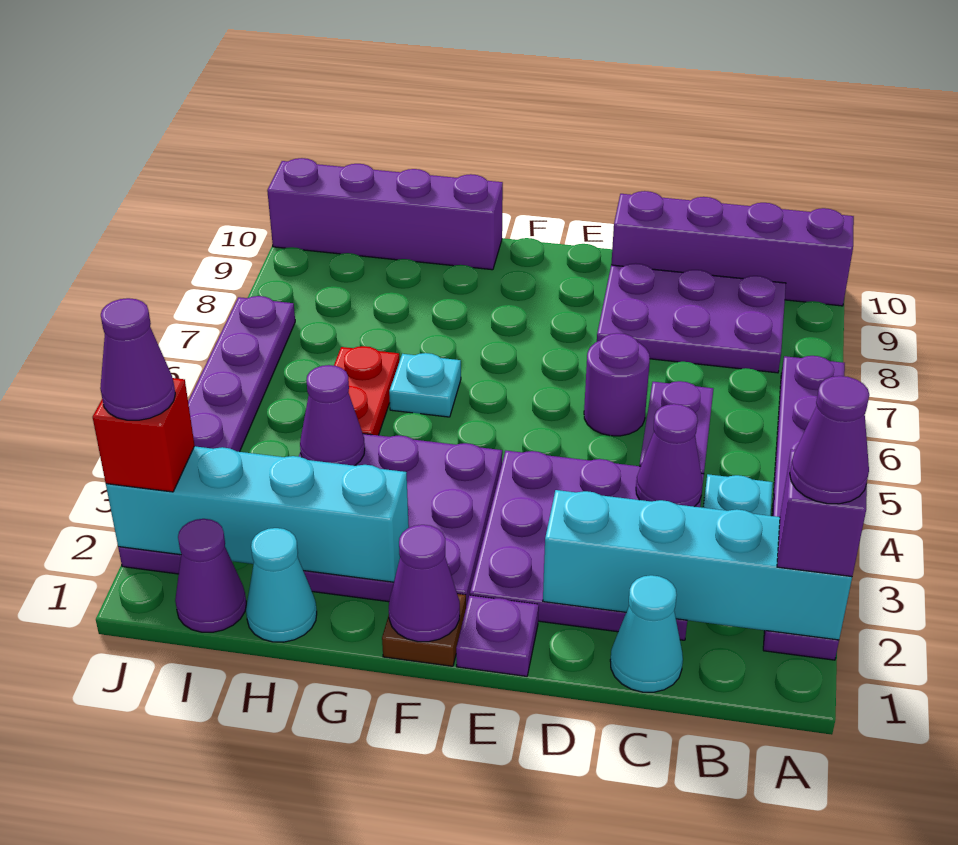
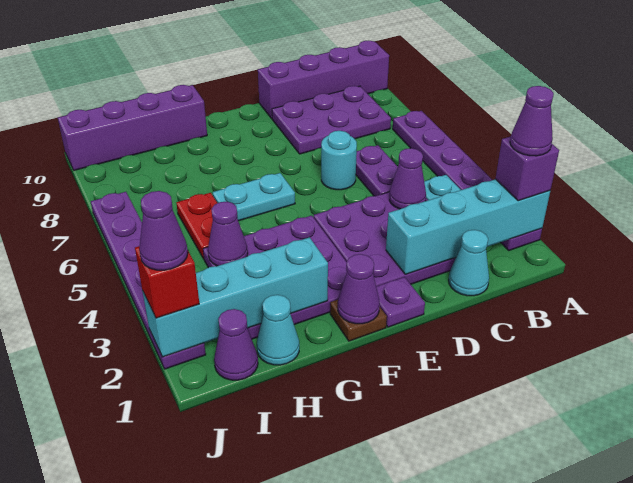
purple 1x1 round brick [584,333,650,436] -> cyan 1x1 round brick [321,131,357,190]
cyan 1x1 plate [389,353,461,417] -> cyan 1x2 plate [213,173,295,221]

